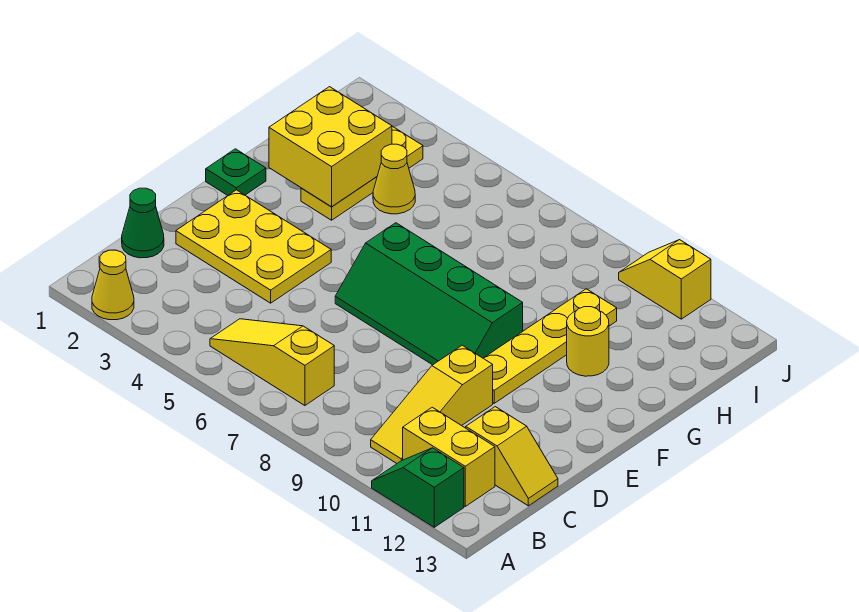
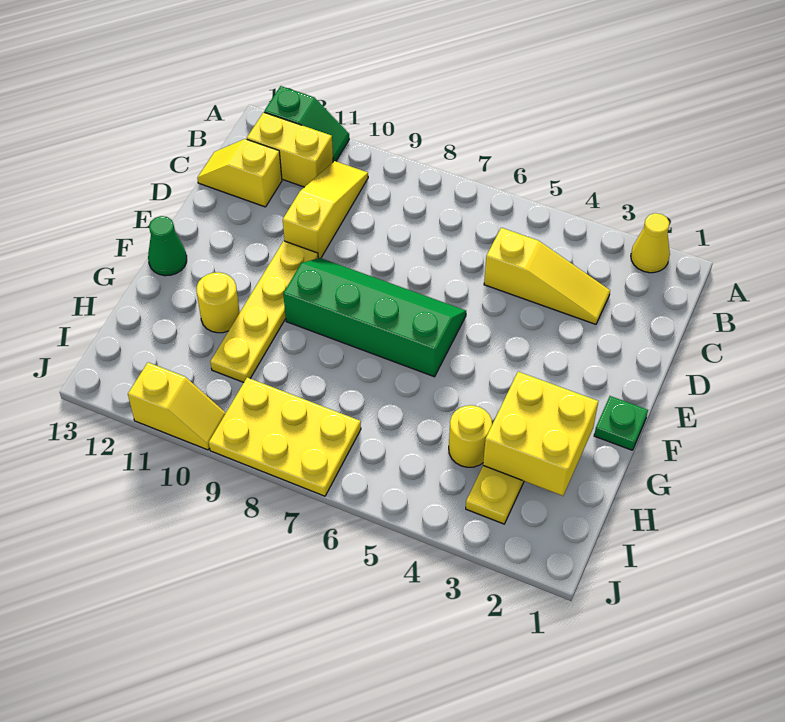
yellow 1x3 slope [210,319,334,406] -> yellow 1x3 slope moved to [484,228,610,324]
green 1x1 cone [122,188,164,258] -> green 1x1 cone moved to [148,216,187,276]
yellow 2x3 plate [176,190,331,303] -> yellow 2x3 plate moved to [209,378,361,496]
yellow 1x1 cone [373,144,415,214] -> yellow 1x1 round brick [449,405,492,467]

